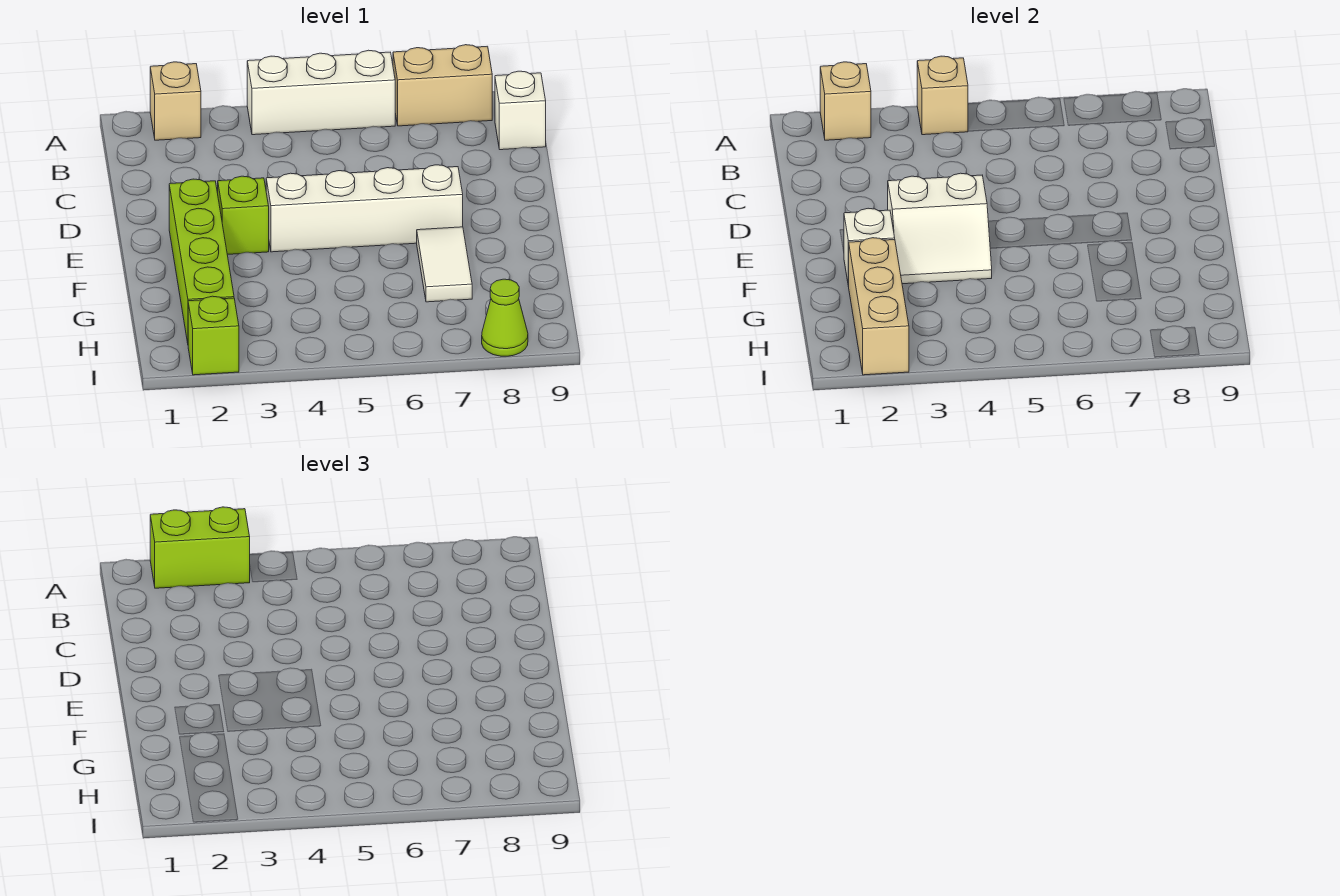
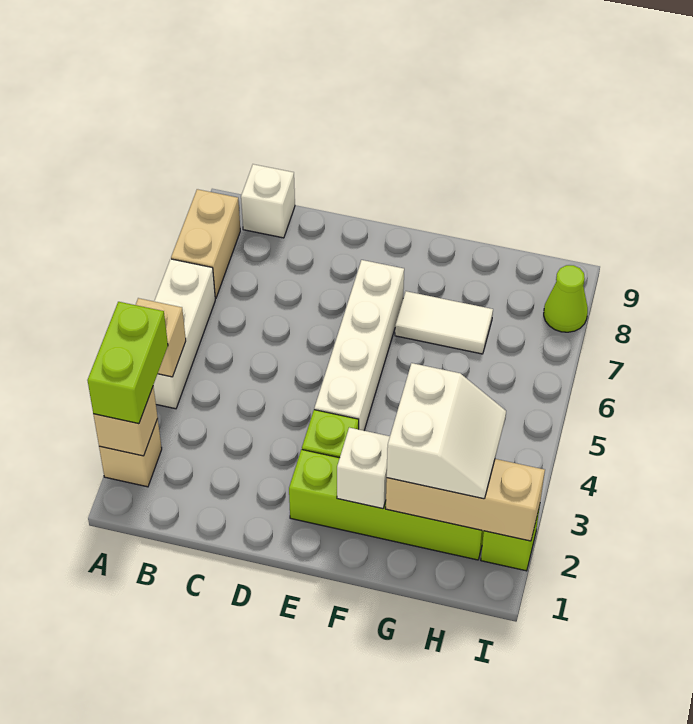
white 2x2 slope [888,173,992,284] -> white 2x2 slope moved to [387,363,506,499]

